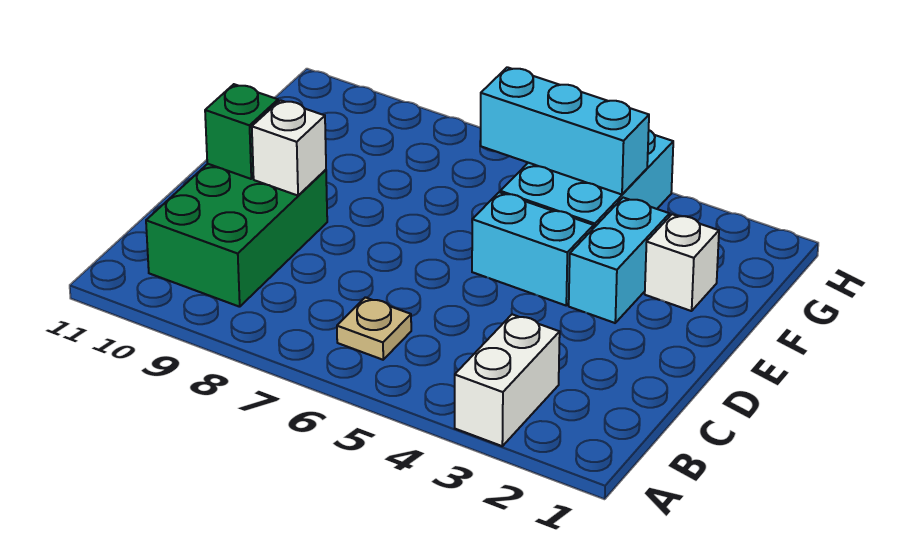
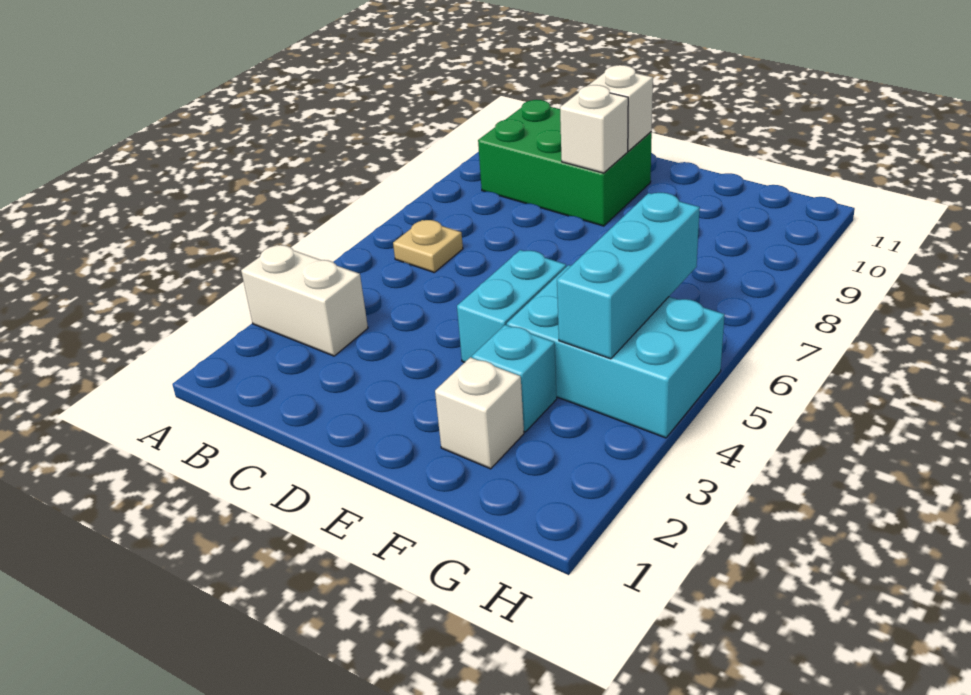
green 1x1 brick [205,84,278,179] -> white 1x1 brick [588,65,653,151]
cyan 1x2 brick [569,198,670,323] -> cyan 1x1 brick [472,325,557,432]

